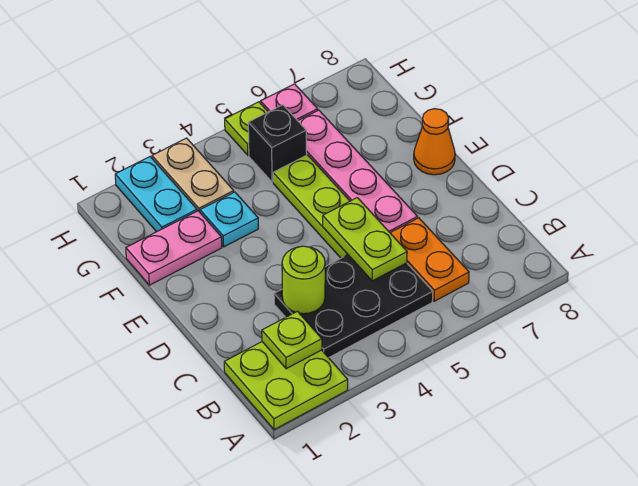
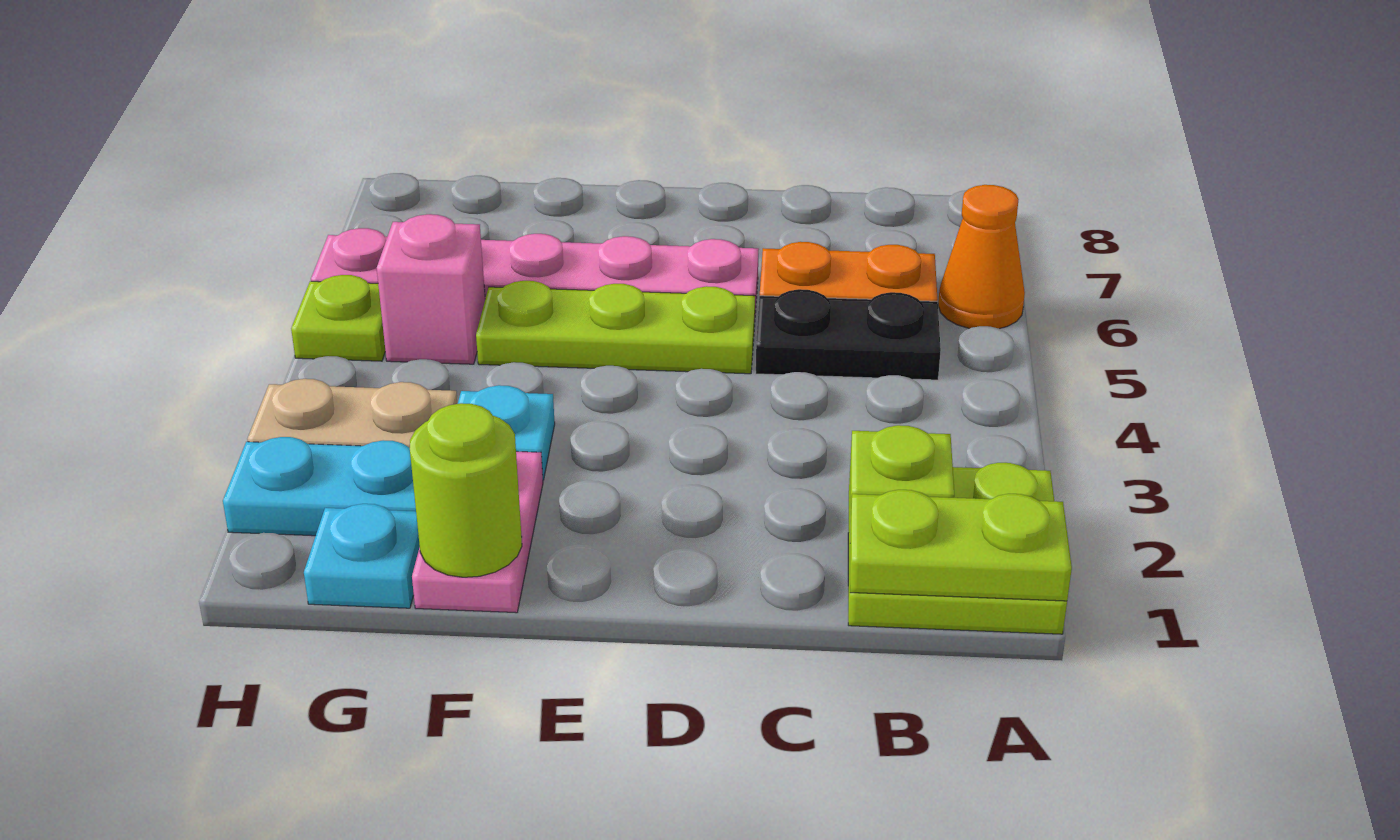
black 2x3 plate [274,255,433,358] -> black 1x2 plate [756,289,941,380]
lime 1x1 round brick [282,246,325,314] -> lime 1x1 round brick moved to [410,403,522,577]
lime 1x2 plate [323,198,407,281] -> lime 1x2 plate moved to [850,490,1072,601]
orange 1x1 cone [414,109,455,175] -> orange 1x1 cone moved to [938,185,1025,329]
none -> cyan 1x1 plate [304,504,420,608]
black 1x1 brick [248,105,306,182] -> pink 1x1 brick [377,214,485,364]

